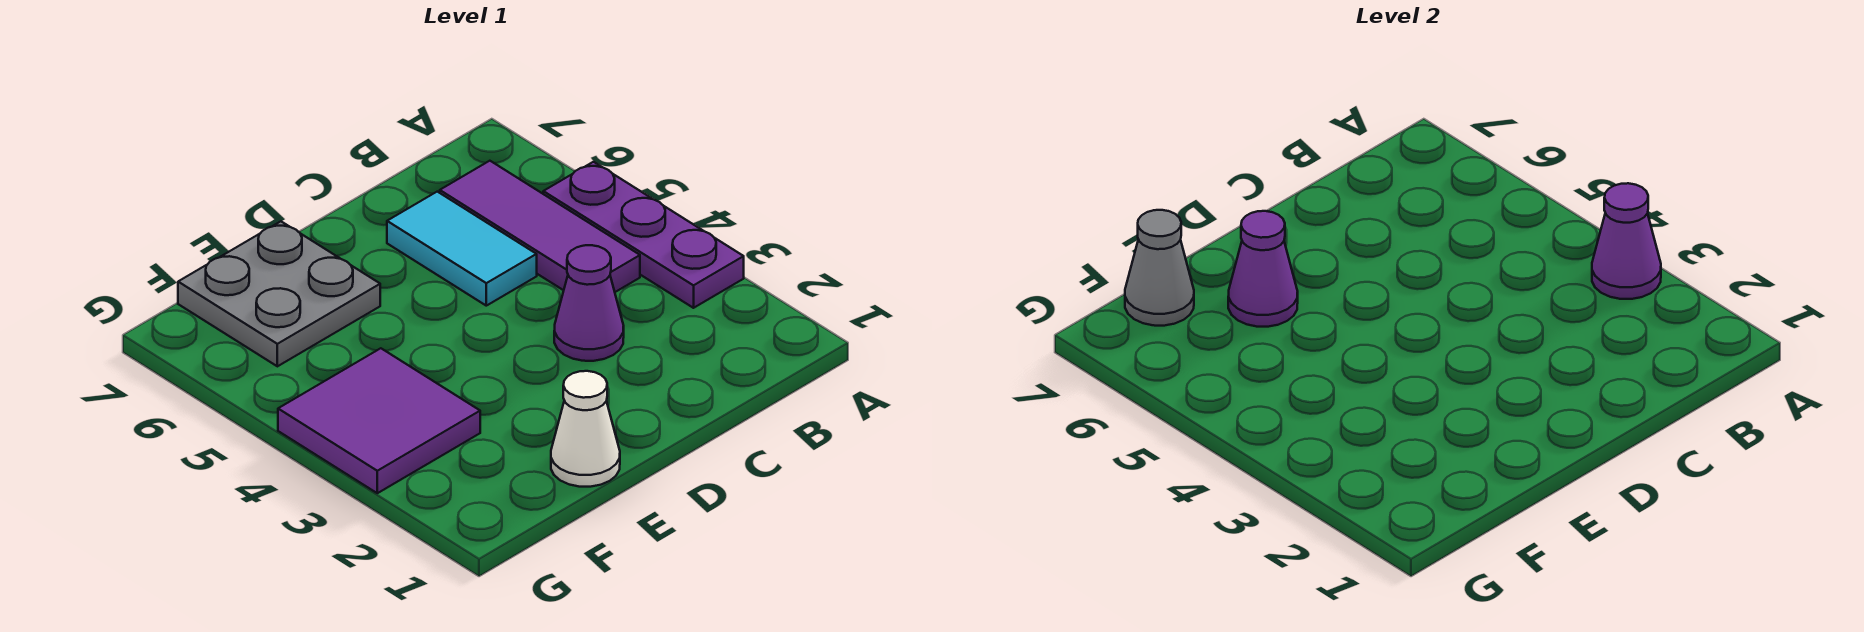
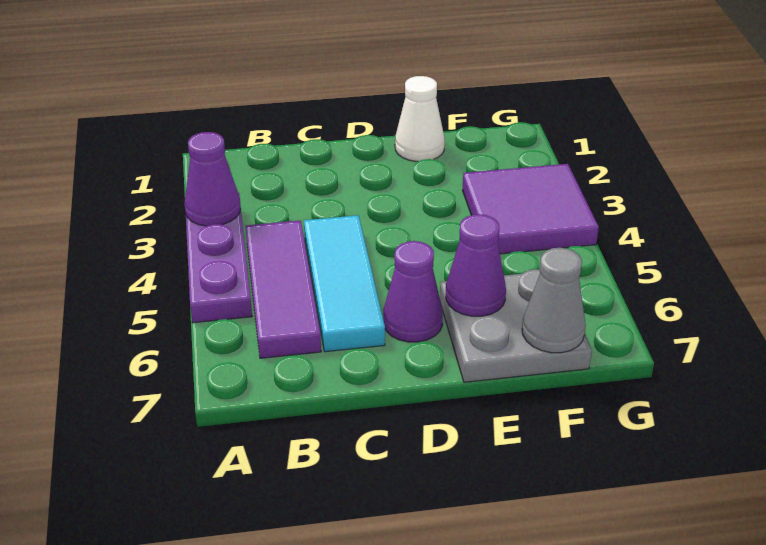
purple 1x1 cone [554,245,624,361] -> purple 1x1 cone moved to [383,241,443,342]
cyan 1x2 tile [387,192,537,306] -> cyan 1x3 tile [304,215,385,352]

